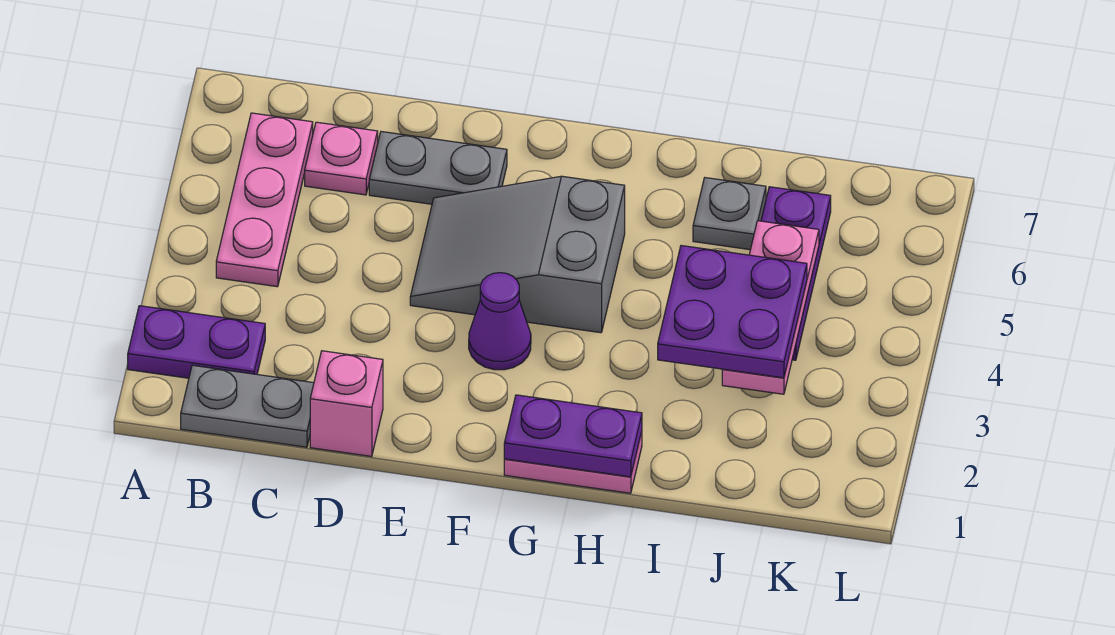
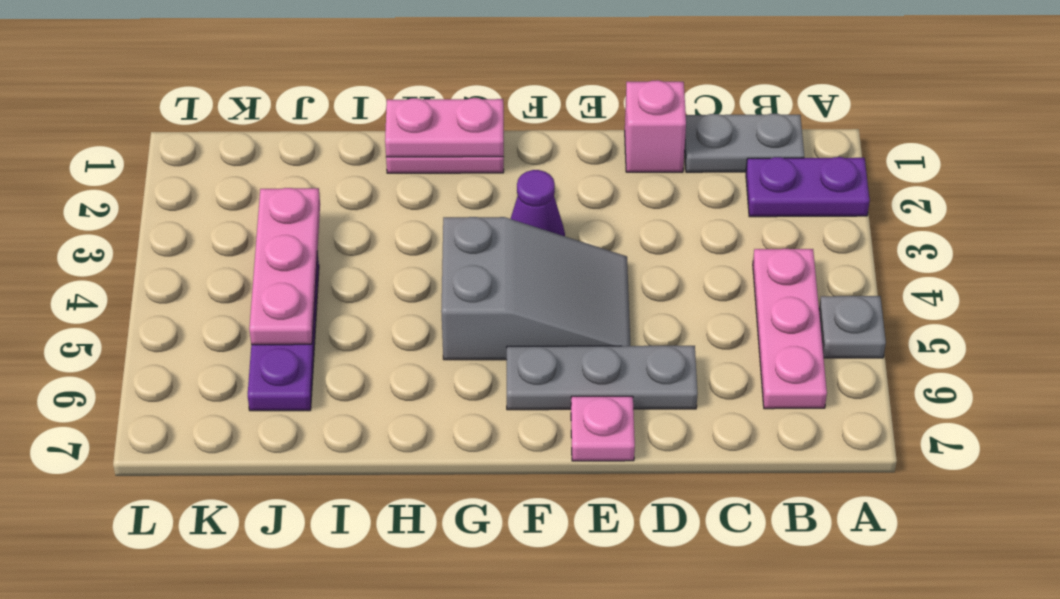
pink 1x1 plate [305,122,378,195] -> pink 1x1 plate moved to [571,396,635,461]
grey 1x2 plate [369,132,507,204] -> grey 1x3 plate [507,346,698,410]
purple 1x2 plate [504,395,642,477] -> pink 1x2 plate [385,98,504,157]
purple 2x2 plate [658,246,807,378] -> none
grey 1x1 plate [693,178,766,250] -> grey 1x1 plate moved to [819,296,886,358]

